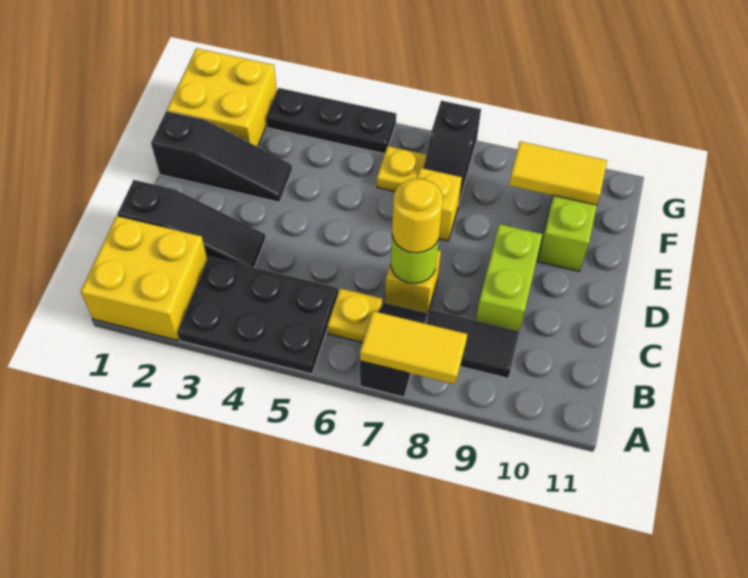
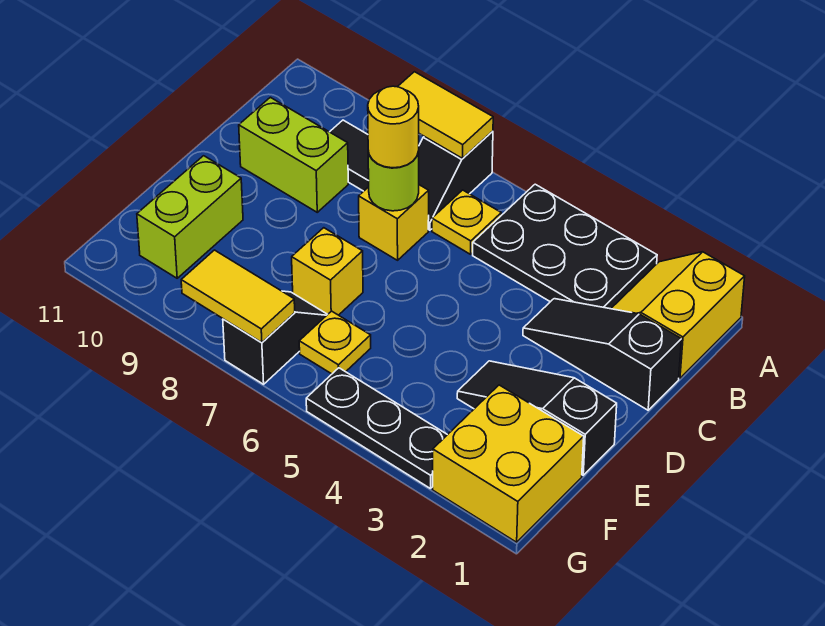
yellow 2x2 brick [81,216,207,340] -> yellow 2x2 slope [611,252,745,378]
lime 1x2 brick [476,224,542,331] -> lime 1x2 brick turned to [239,97,348,212]
yellow 1x2 tile [509,141,607,205] -> yellow 1x2 tile moved to [181,250,295,343]

